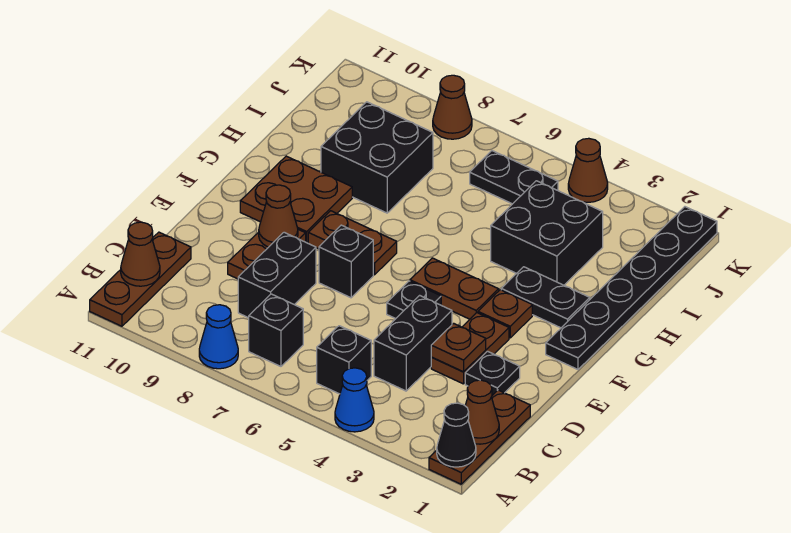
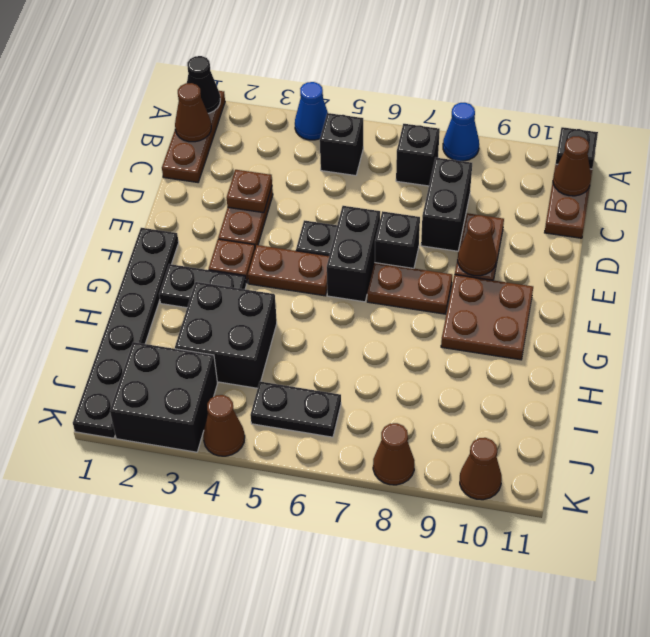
black 1x2 brick [374,295,452,391] -> black 1x2 brick moved to [327,206,380,302]
black 1x1 plate [465,351,520,395] -> black 1x1 plate moved to [556,127,598,169]
black 2x2 brick [321,102,433,213] -> black 2x2 brick moved to [110,342,217,452]
none -> brown 1x1 cone [460,438,502,500]

